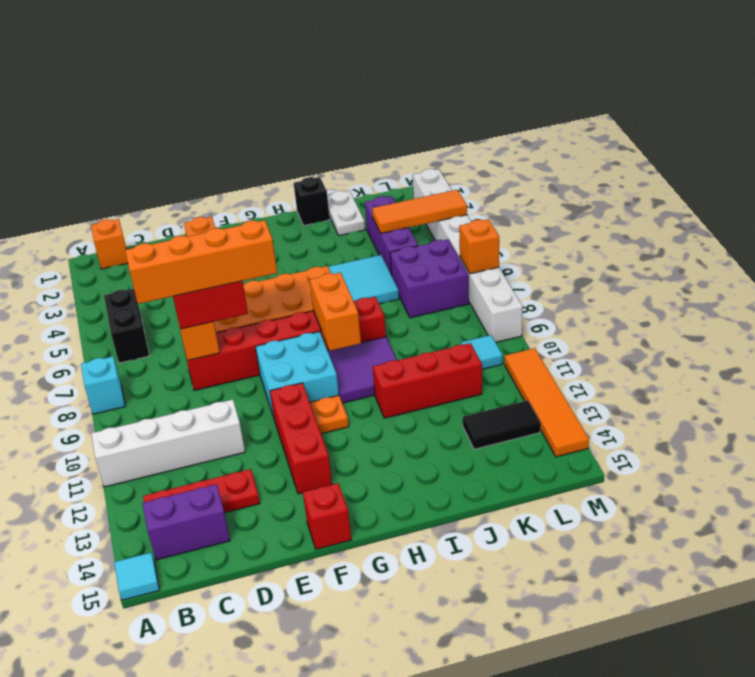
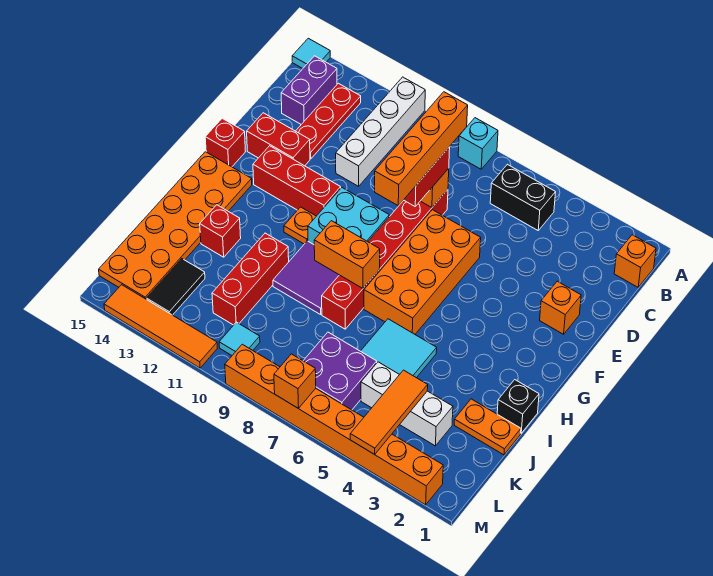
none -> red 1x2 brick [247,113,310,166]
none -> orange 2x6 plate [99,152,252,299]
none -> red 1x1 brick [200,205,241,257]
white 1x2 plate [327,191,365,236] -> orange 1x2 plate [454,399,521,455]
purple 1x3 brick [365,196,418,274] -> white 1x3 brick [361,362,453,446]
white 1x8 brick [413,169,523,342] -> orange 1x8 brick [225,344,443,505]

